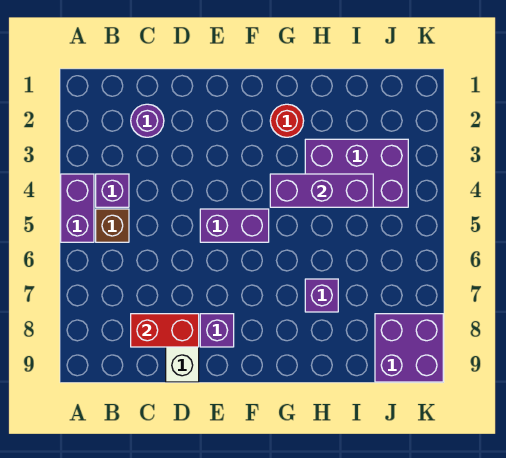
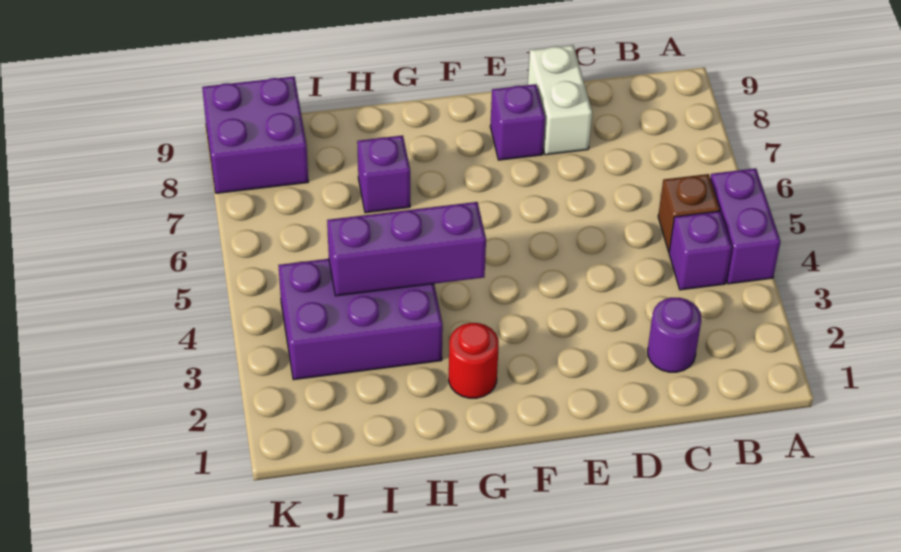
red 1x2 brick [131,314,199,347] -> none
purple 1x2 brick [200,209,269,242] -> none

